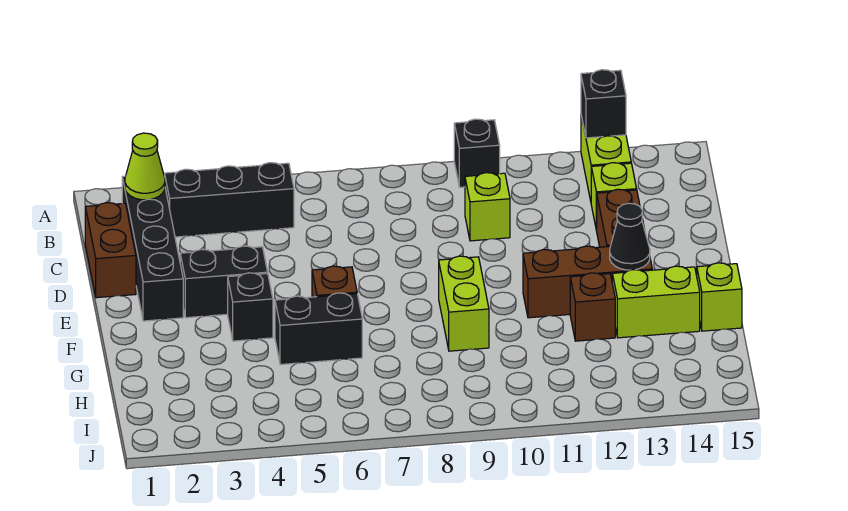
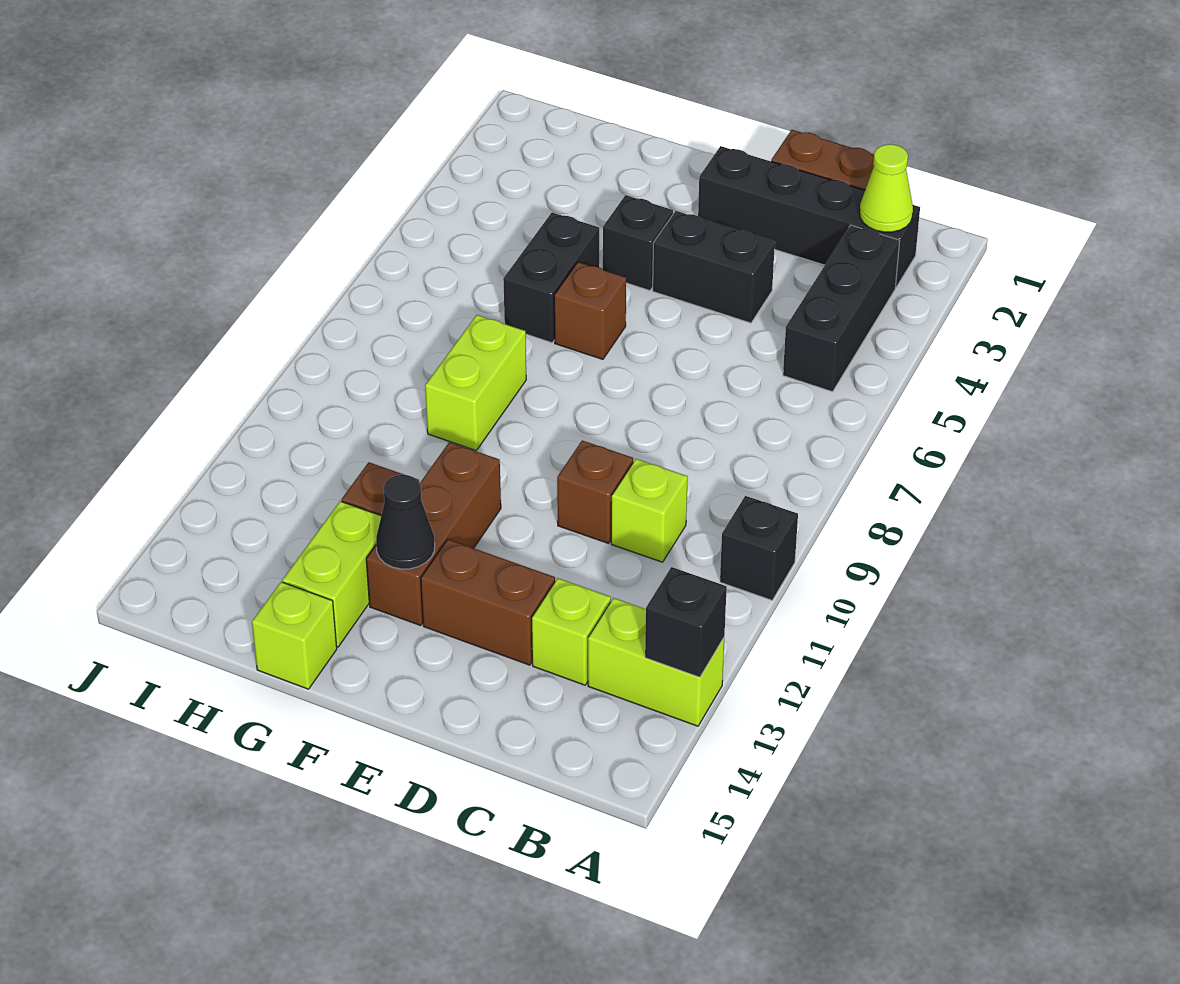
none -> brown 1x1 brick [557,441,633,543]
black 1x2 brick [180,246,268,318] -> black 1x2 brick turned to [653,211,775,323]
lime 1x2 brick [439,256,489,351] -> lime 1x2 brick turned to [425,315,526,450]

